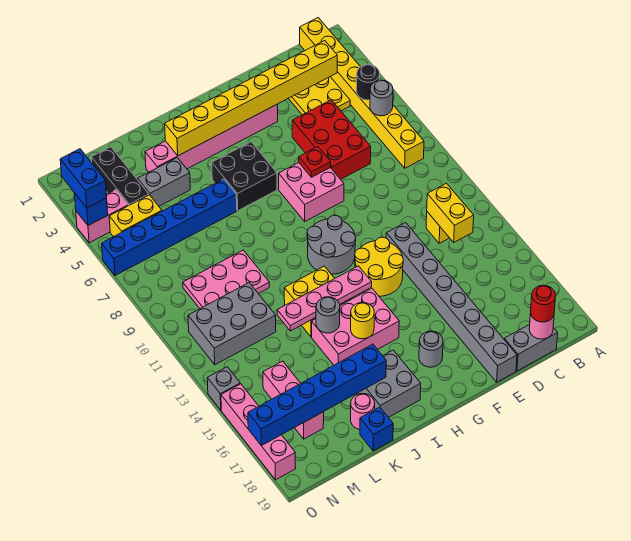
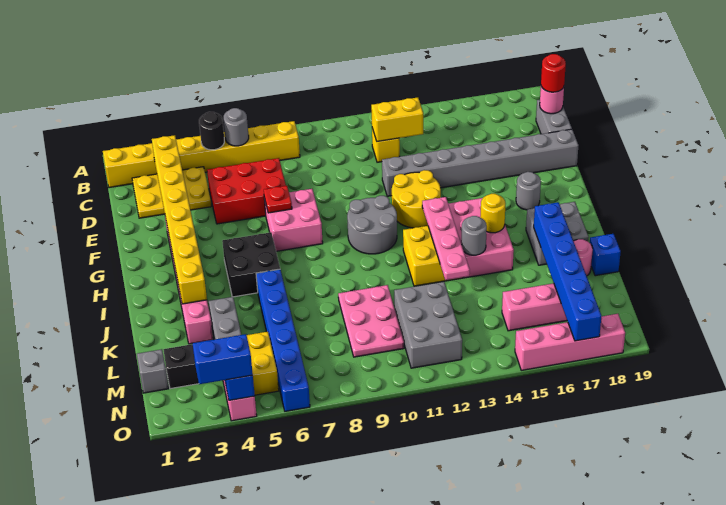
grey 1x1 brick [207,367,240,410] -> grey 1x1 brick moved to [137,349,168,393]

